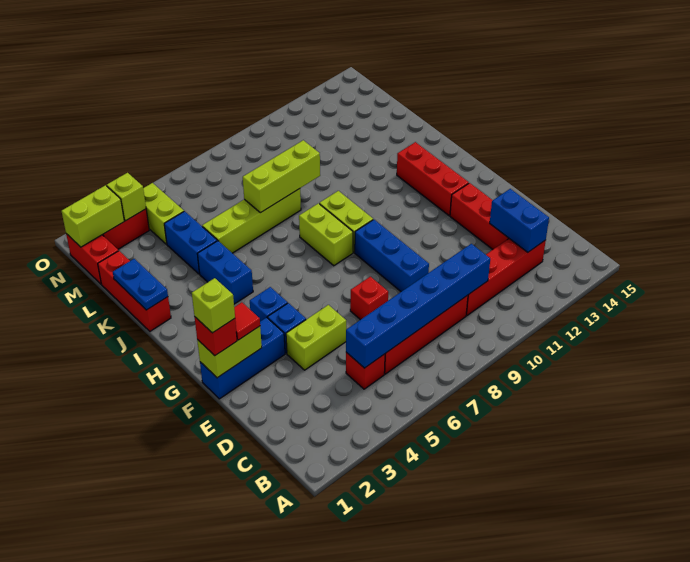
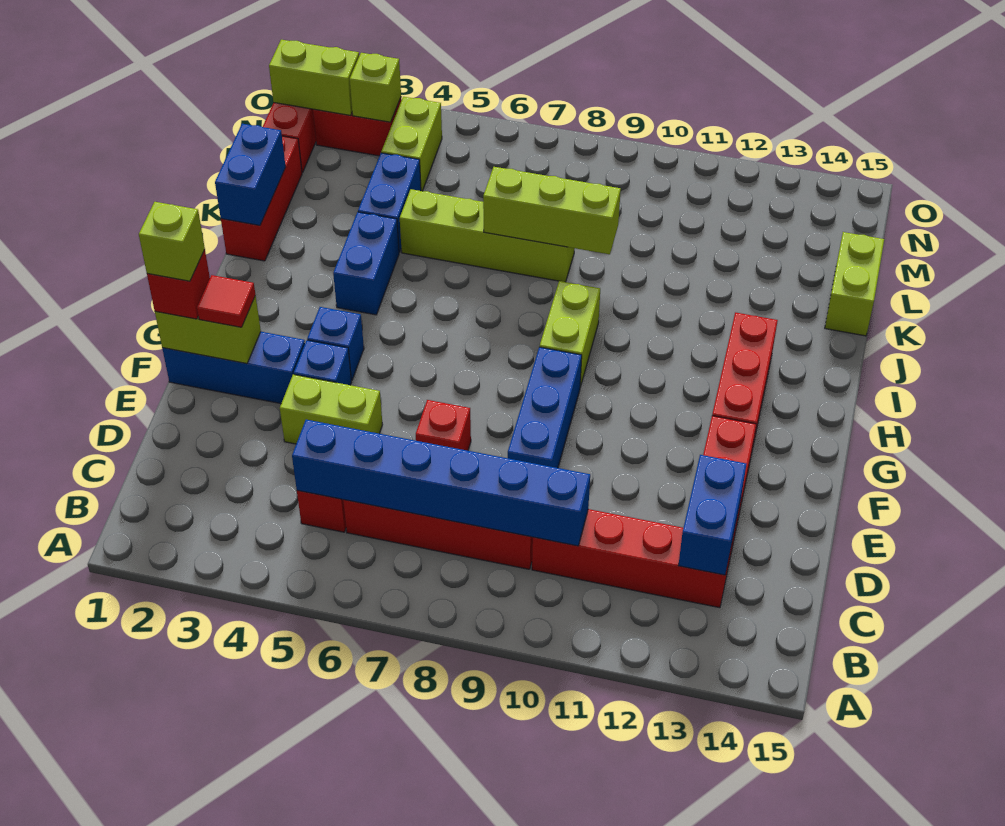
lime 1x2 brick [299,203,353,266] -> lime 1x2 brick moved to [825,232,884,336]
blue 1x2 plate [113,259,168,310] -> blue 1x2 brick [215,124,286,225]

